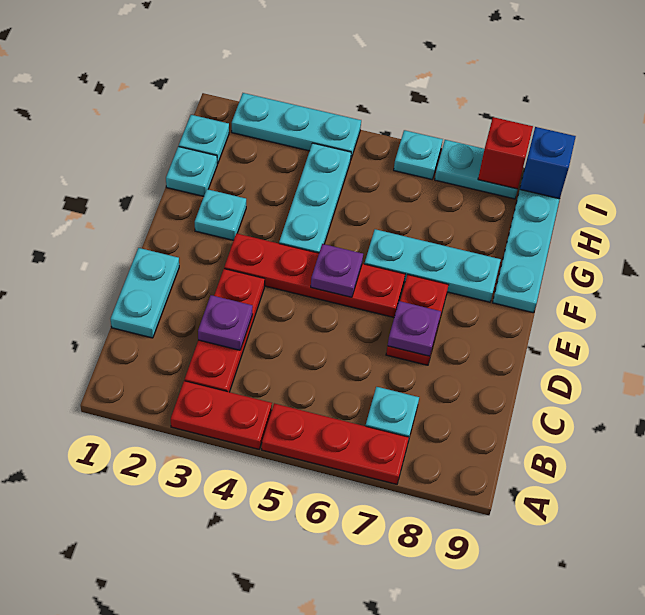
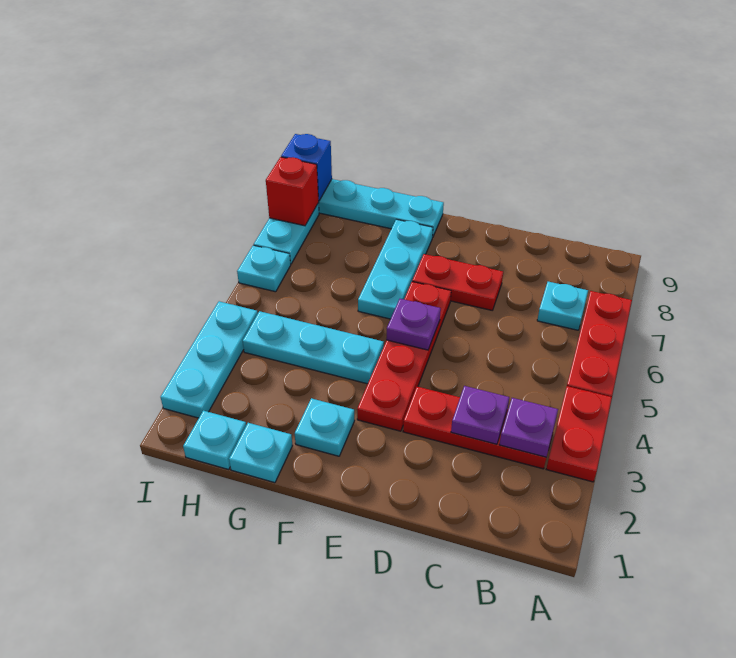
cyan 1x2 plate [111,248,179,338] -> none
purple 1x1 plate [388,301,441,356] -> purple 1x1 plate moved to [499,398,558,457]

